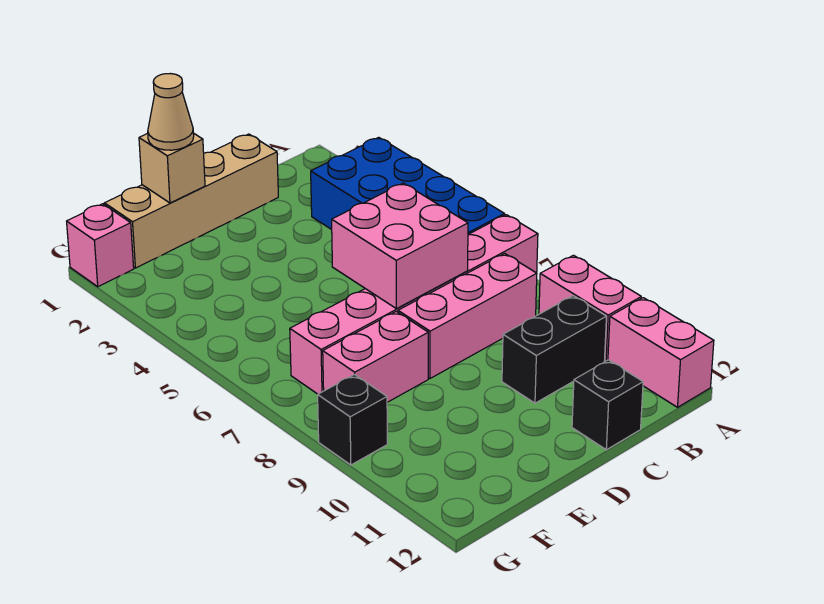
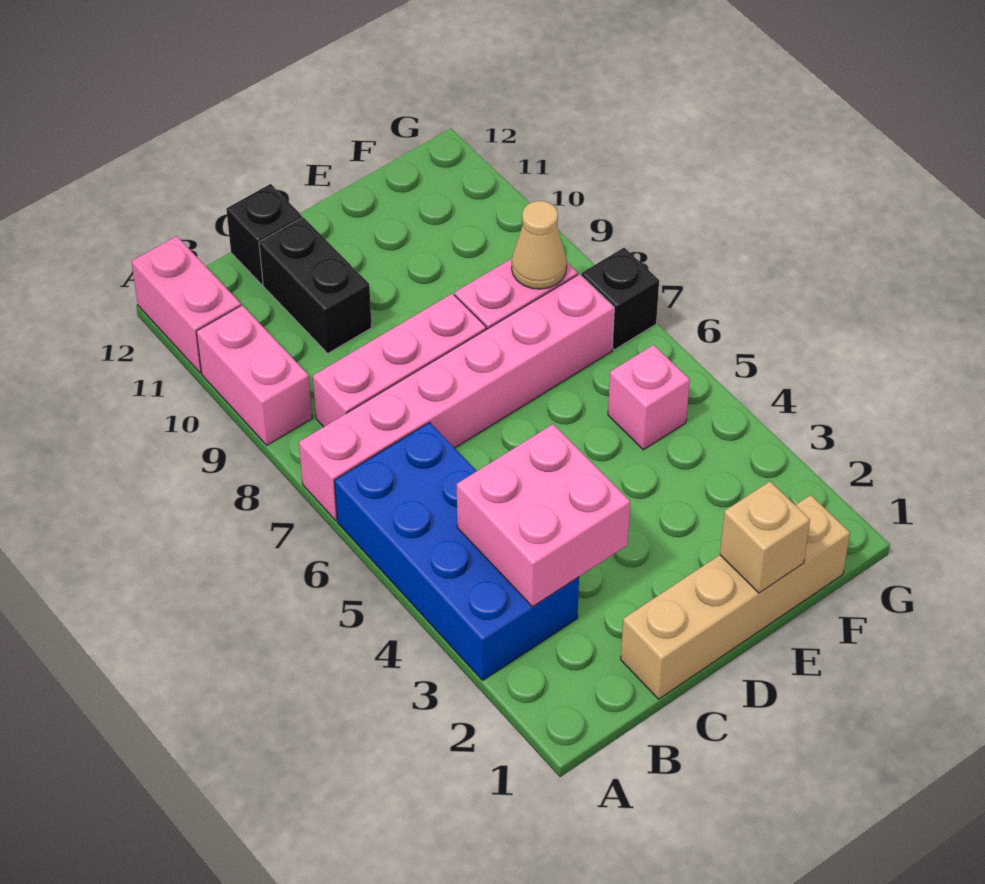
black 1x2 brick [502,296,606,403] -> black 1x2 brick turned to [259,217,372,353]
pink 2x2 brick [332,183,468,309] -> pink 2x2 brick moved to [457,424,630,607]
tan 1x1 cone [148,74,194,150] -> tan 1x1 cone moved to [512,201,567,289]
pink 1x1 brick [67,204,134,287] -> pink 1x1 brick moved to [608,345,690,450]
black 1x1 brick [318,374,387,465] -> black 1x1 brick moved to [582,248,659,350]

